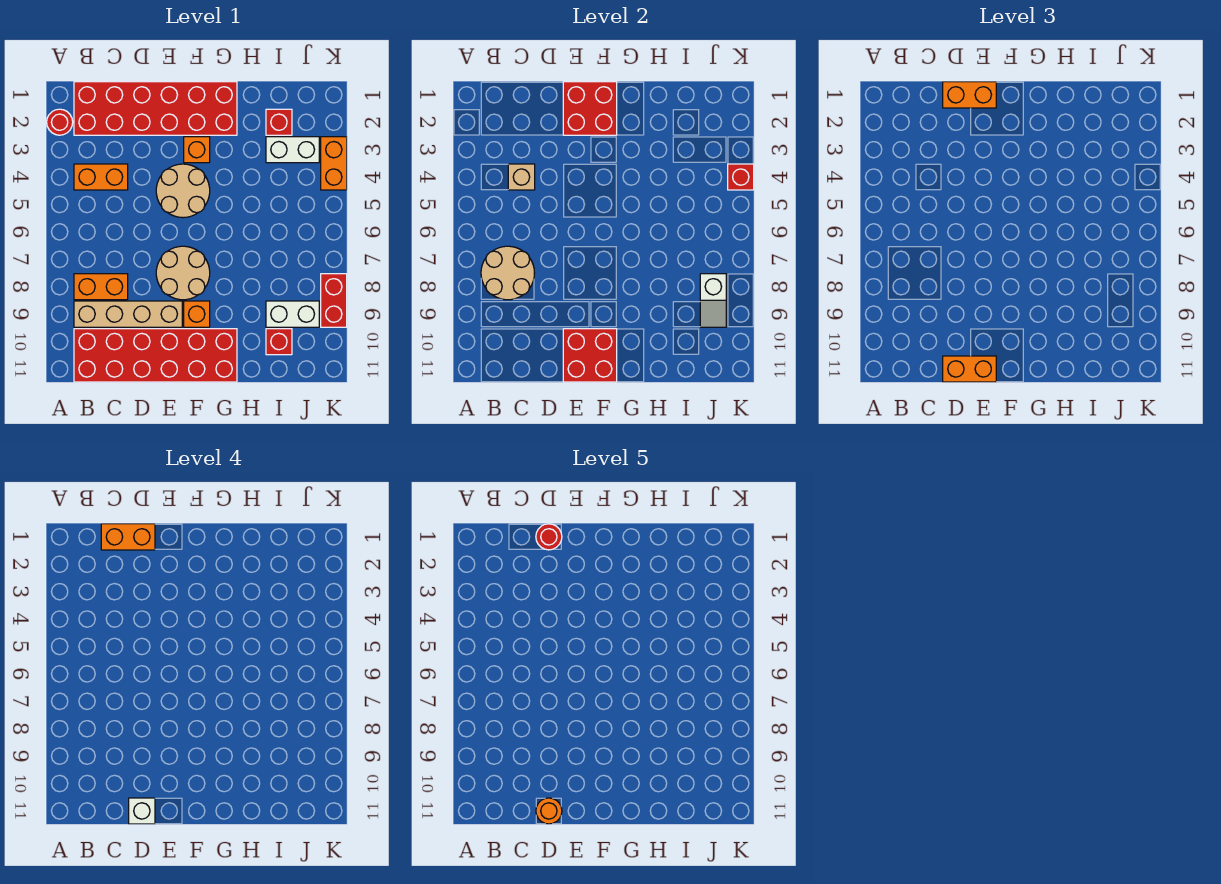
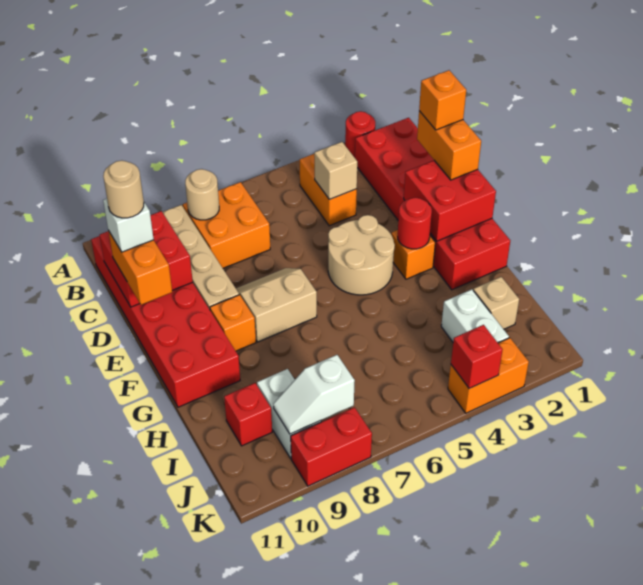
tan 2x2 round brick [481,246,534,300] -> tan 1x1 round brick [185,169,219,220]
orange 1x2 brick [74,274,128,300] -> orange 2x2 brick [183,182,270,268]
orange 1x2 brick [101,524,155,550] -> orange 1x1 brick [419,70,466,130]
red 1x1 round brick [536,524,562,550] -> red 1x1 round brick moved to [398,198,432,249]
orange 1x1 round brick [536,798,562,824] -> tan 1x1 round brick [103,161,144,218]
tan 2x2 round brick [156,246,210,300] -> tan 2x2 slope [236,268,317,342]
red 2x2 brick [563,329,617,382] -> red 2x2 brick moved to [100,211,193,307]
red 1x1 brick [266,109,292,135] -> tan 1x1 brick [473,277,519,329]

